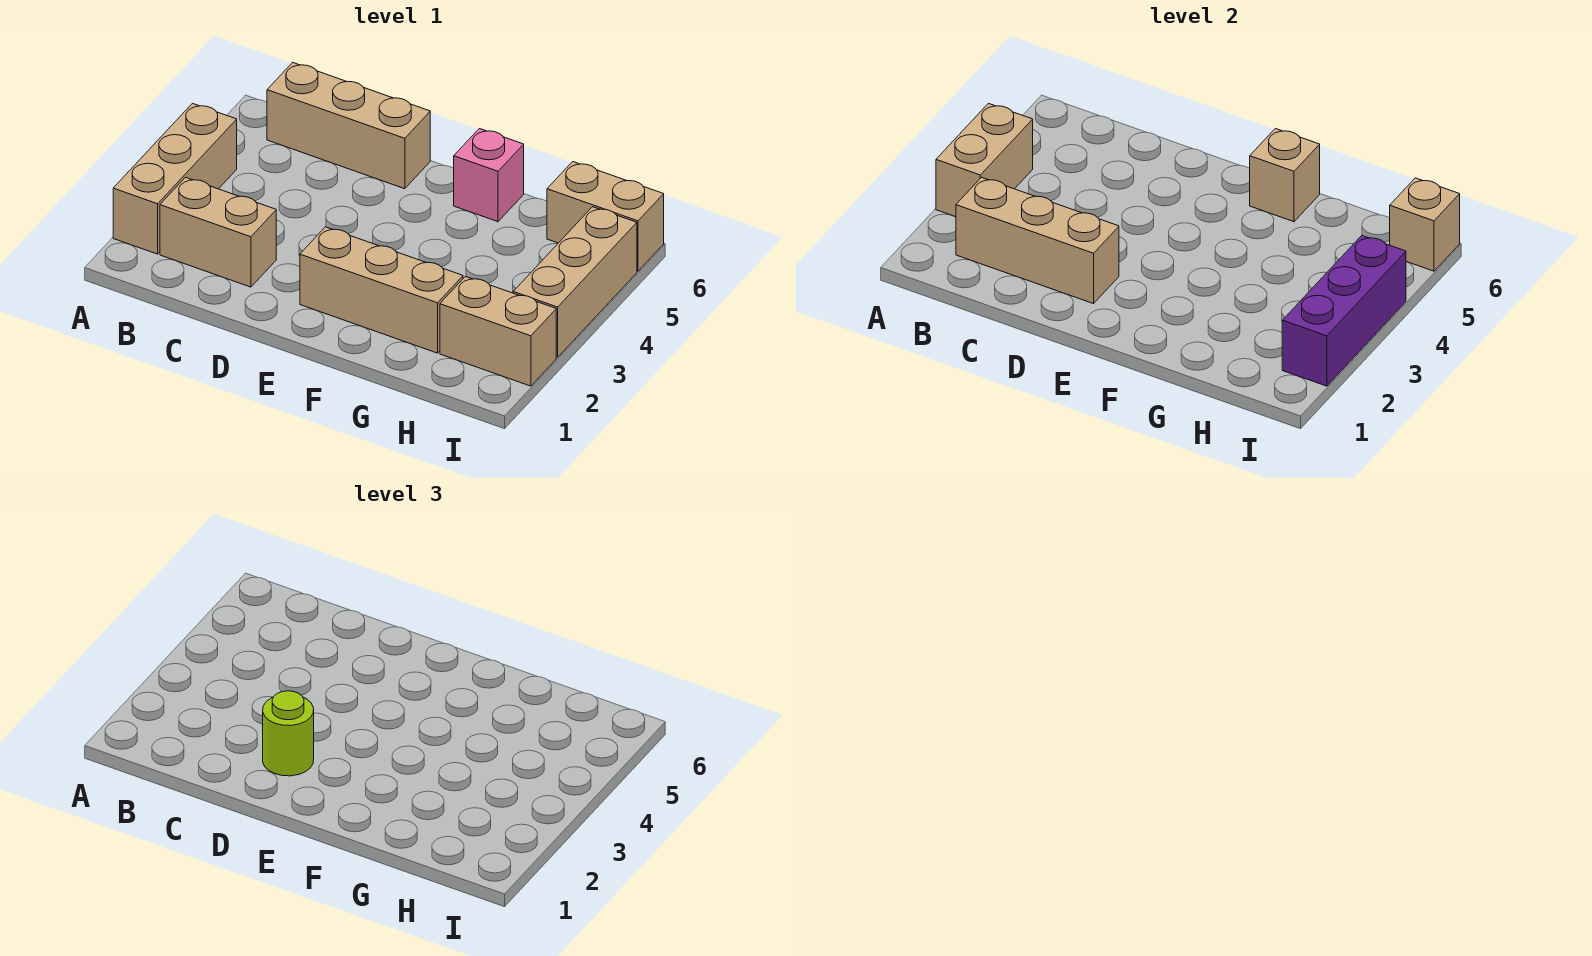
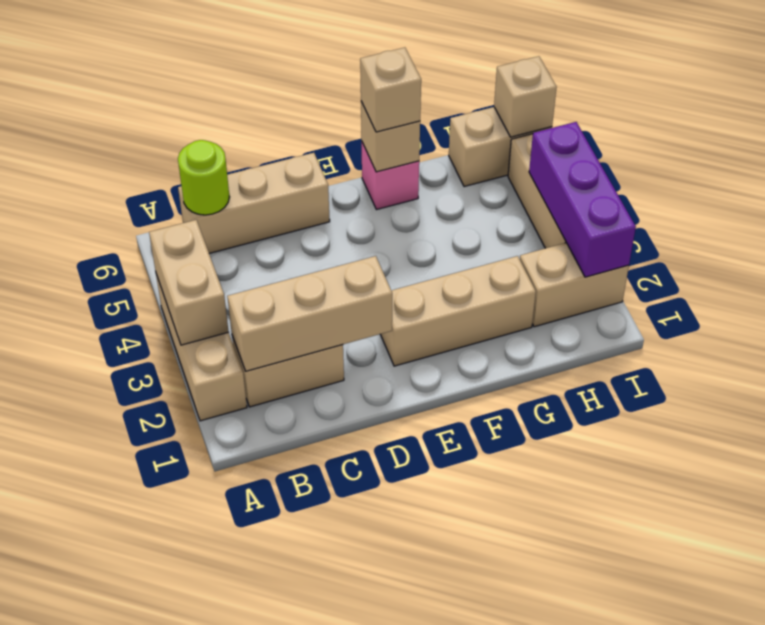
lime 1x1 round brick [263,691,314,776] -> lime 1x1 round brick moved to [178,140,229,215]
none -> tan 1x1 brick [360,48,421,132]

